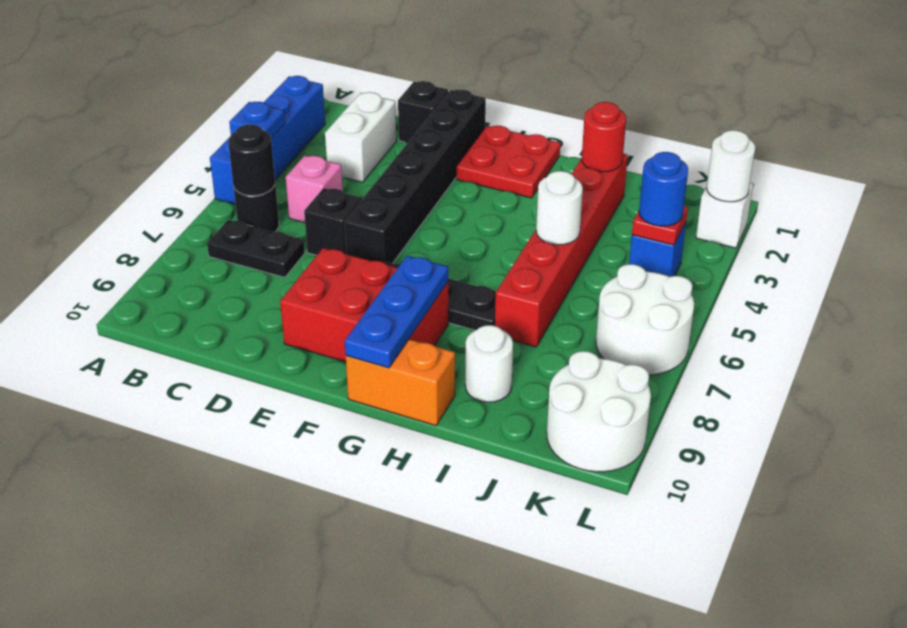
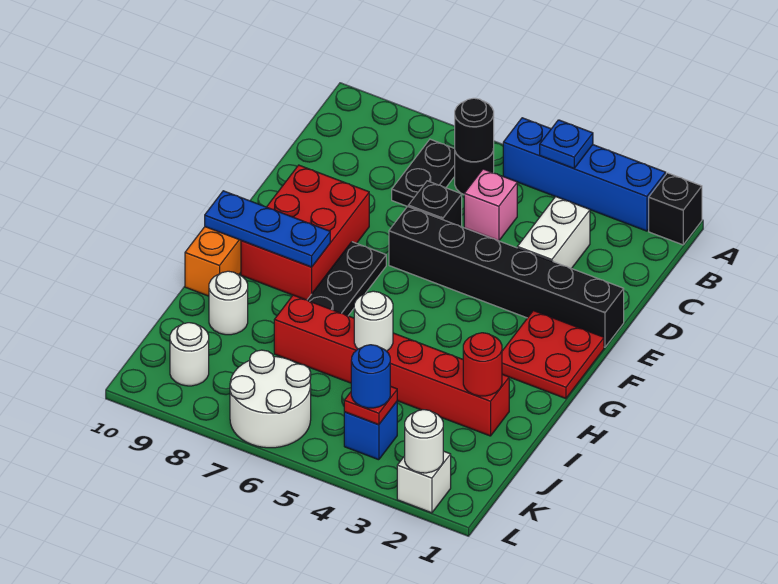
white 1x2 brick [325,92,396,182] -> white 1x2 brick turned to [517,197,590,269]
black 1x1 brick [398,81,449,142] -> black 1x1 brick moved to [649,173,702,245]
white 2x2 round brick [547,351,651,472] -> white 1x1 round brick [170,323,209,386]

